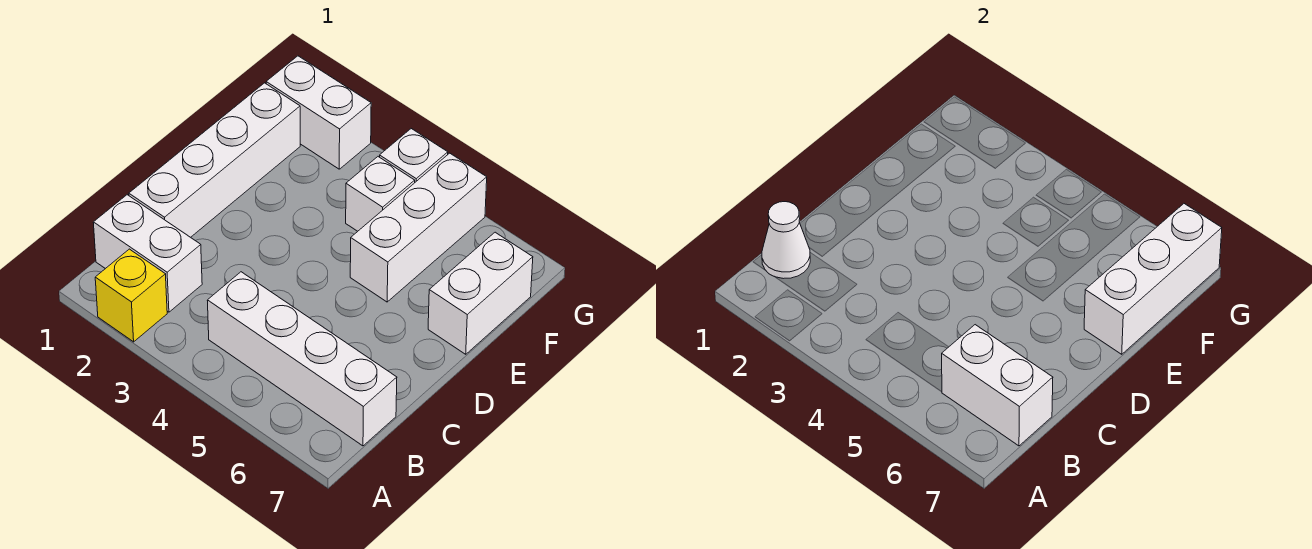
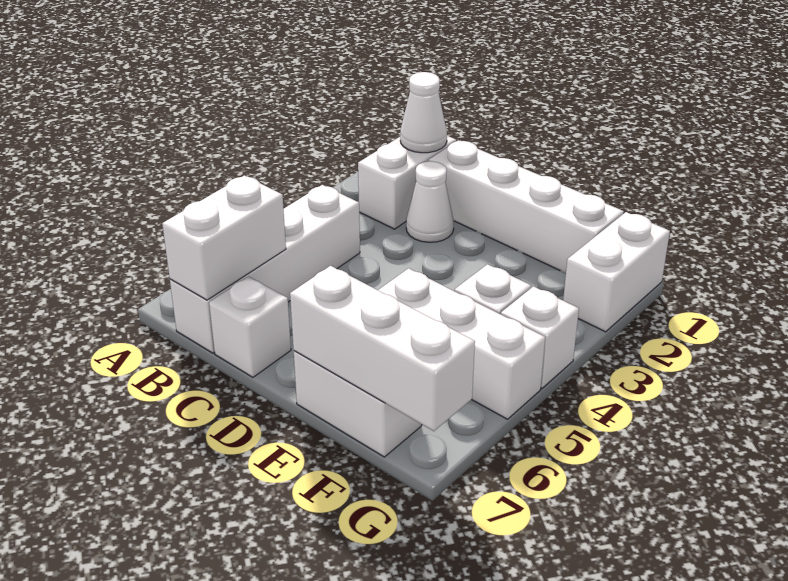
yellow 1x1 brick [95,249,167,342] -> none
none -> white 1x1 cone [406,161,454,242]
none -> white 1x1 brick [209,277,291,377]

